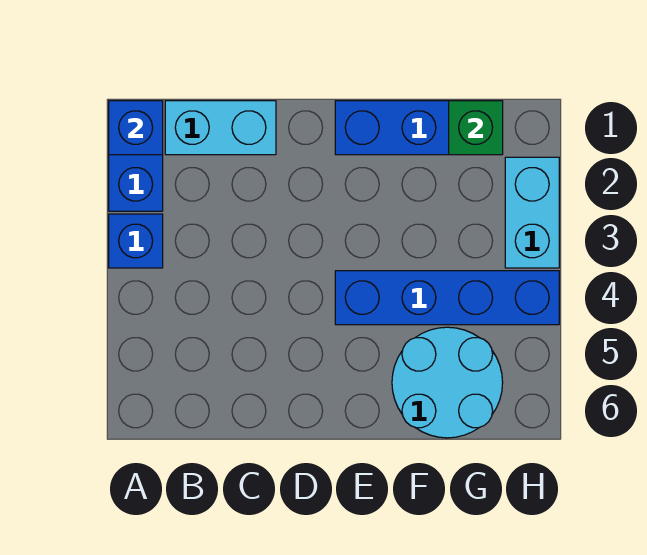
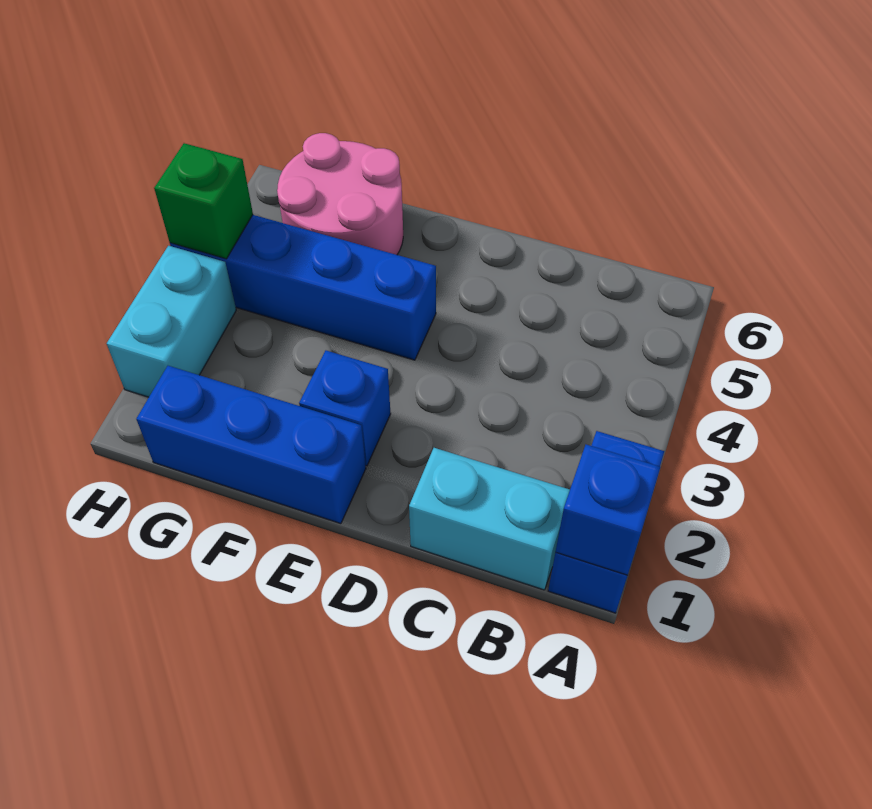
blue 1x1 brick [109,214,163,268] -> blue 1x1 brick moved to [299,351,391,466]
cyan 2x2 round brick [392,327,503,438] -> pink 2x2 round brick [277,133,403,255]
green 1x1 brick [449,101,503,155] -> green 1x1 brick moved to [154,143,253,259]

